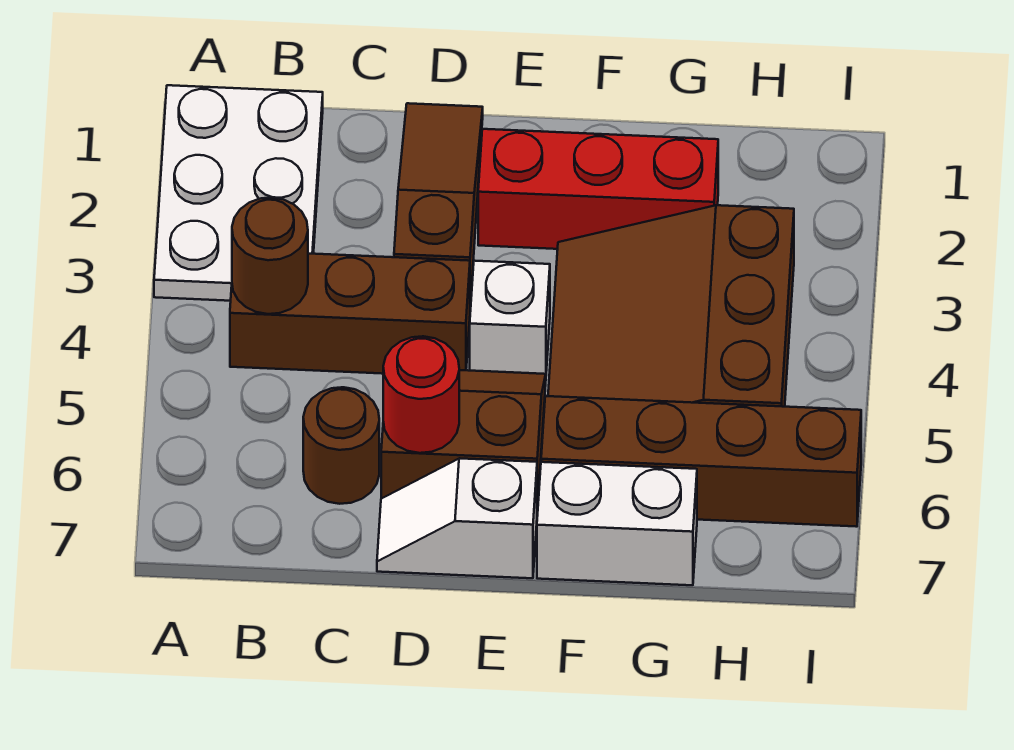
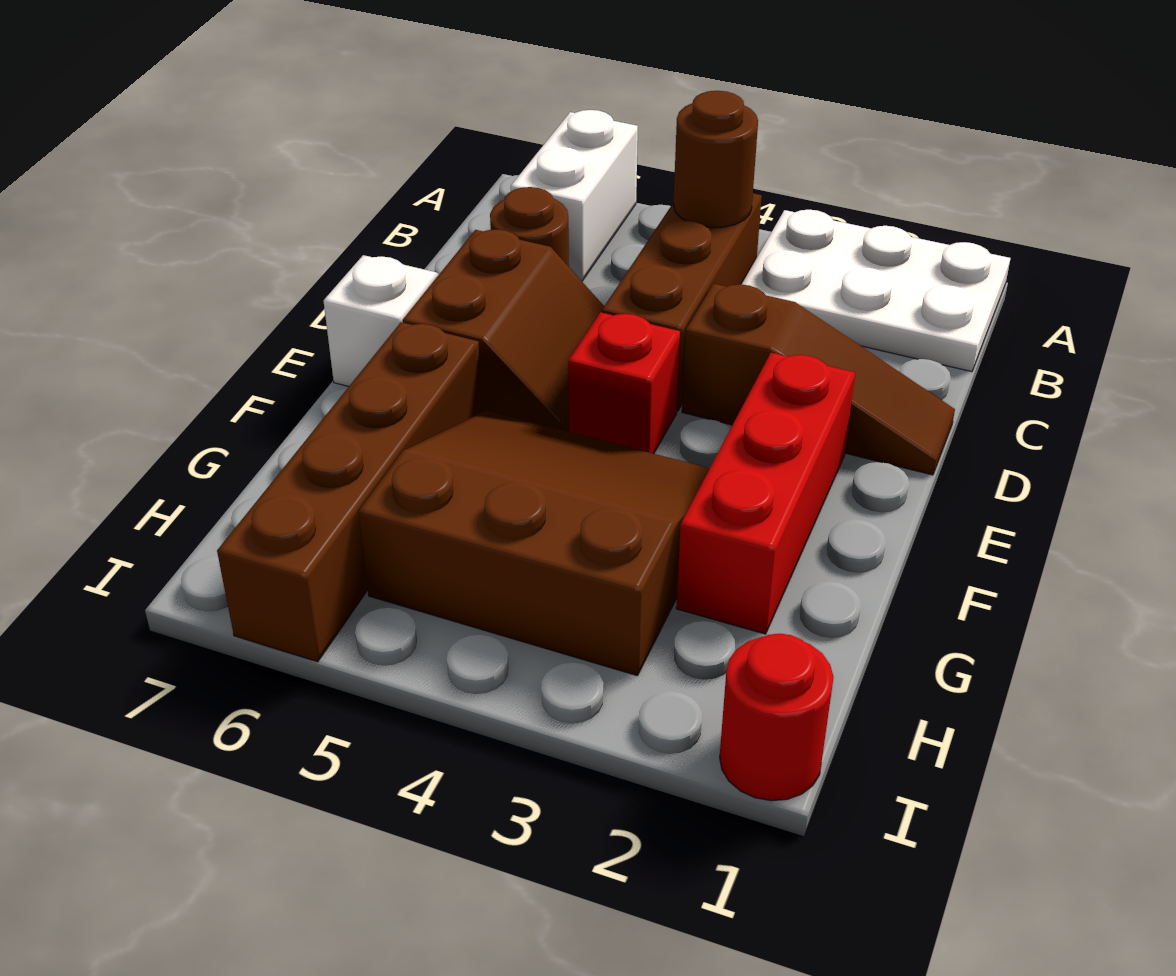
red 1x1 round brick [383,336,459,453] -> red 1x1 round brick moved to [720,634,834,801]
white 1x1 brick [470,261,550,374] -> red 1x1 brick [568,312,680,454]
white 1x2 brick [537,462,697,585] -> white 1x2 brick moved to [511,110,638,281]

